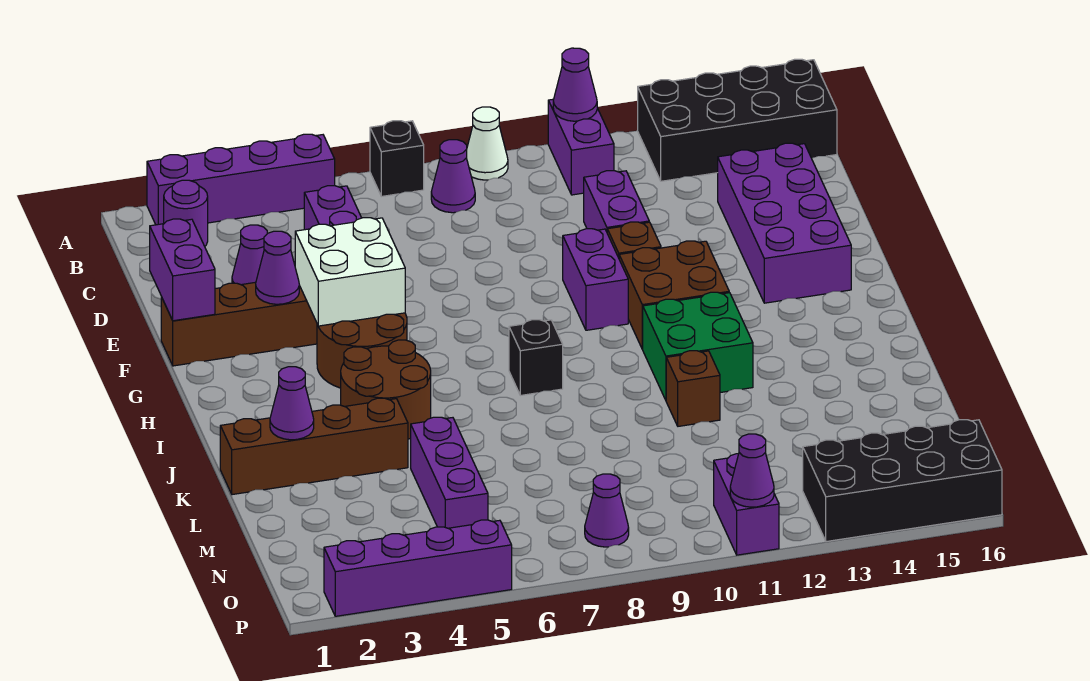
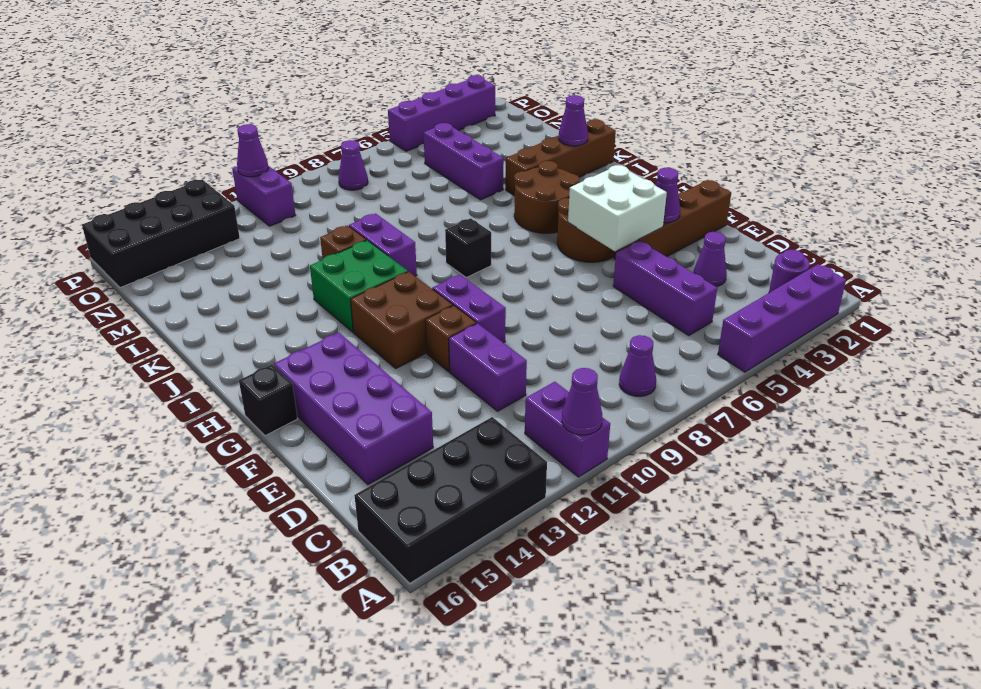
black 1x1 brick [370,121,424,196] -> black 1x1 brick moved to [239,365,298,436]
white 1x1 cone [467,107,508,180] -> none
purple 1x2 brick [150,219,215,321] -> purple 1x2 brick moved to [349,214,417,276]

